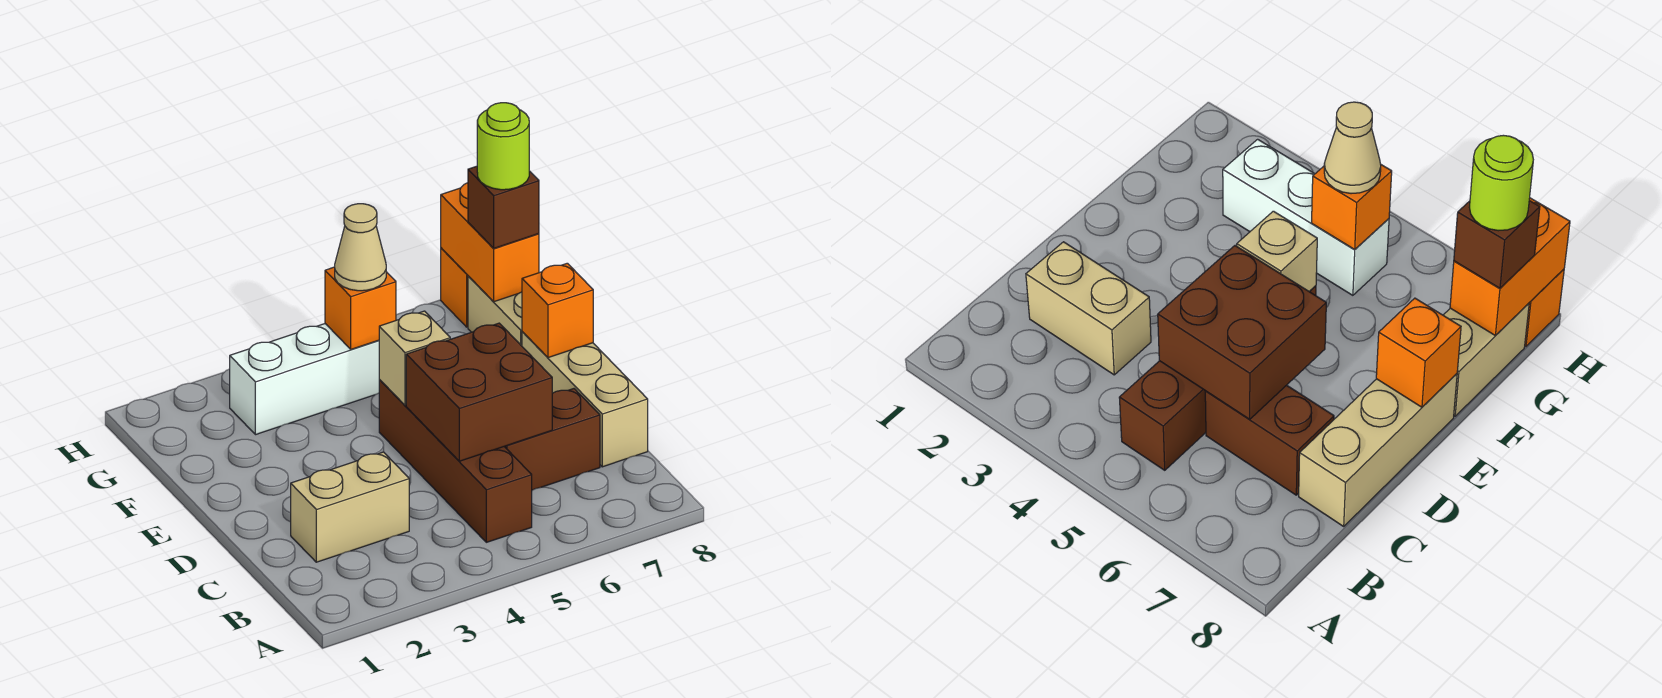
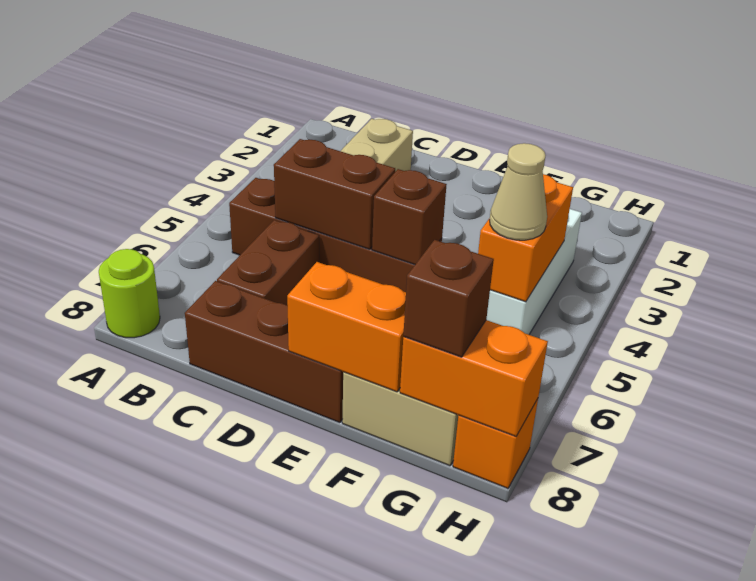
brown 2x2 brick [406,323,552,461] -> brown 1x2 brick [274,139,395,249]
tan 1x3 brick [522,332,648,467] -> brown 1x3 brick [185,281,343,423]
tan 1x1 brick [379,311,450,405] -> brown 1x1 brick [372,169,447,265]
orange 1x1 brick [522,263,593,358] -> orange 1x2 brick [287,262,406,392]
orange 1x1 brick [325,267,396,349] -> orange 1x2 brick [478,174,573,302]
lime 1x1 round brick [477,103,529,190] -> lime 1x1 round brick moved to [99,249,160,338]

